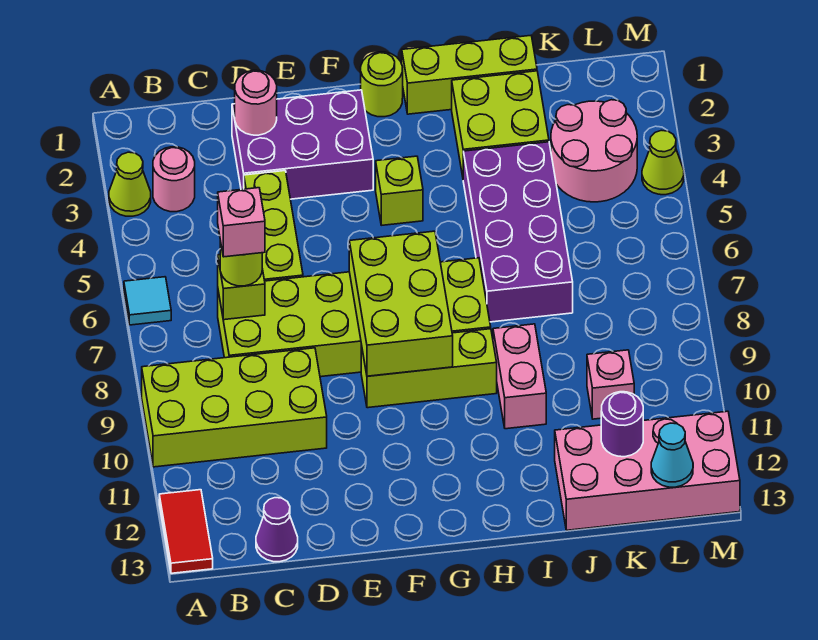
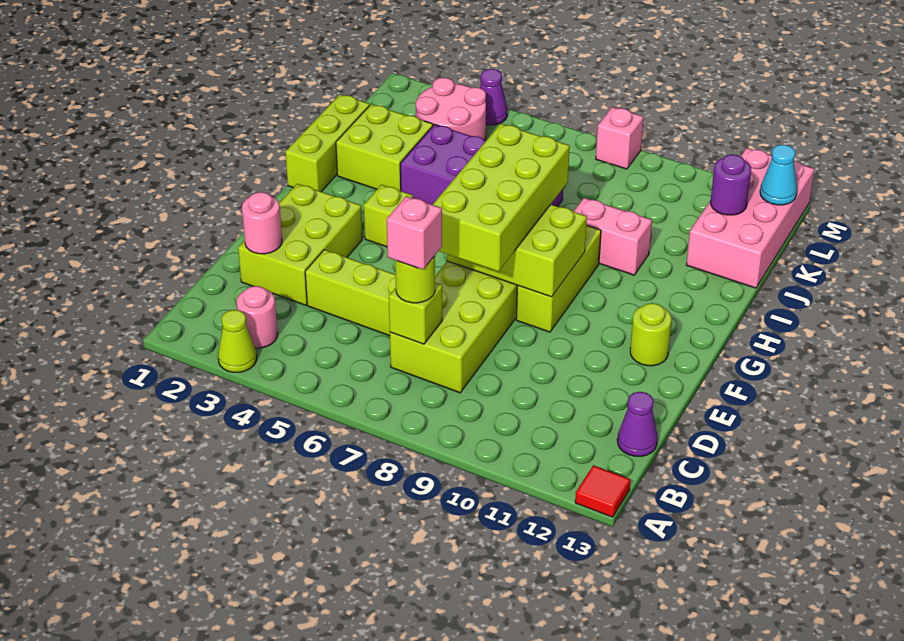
cyan 1x1 tile [124,277,171,325] -> none
lime 2x4 brick [142,348,327,467] -> lime 2x4 brick moved to [433,124,570,272]
red 1x2 tile [159,490,213,573] -> red 1x1 tile [575,465,630,517]
purple 2x3 brick [232,90,373,199] -> lime 2x3 brick [238,184,362,305]
lime 1x1 round brick [361,52,403,117] -> lime 1x1 round brick moved to [630,303,672,366]
pink 1x1 brick [587,350,634,419] -> pink 1x1 brick moved to [596,107,643,169]
lime 1x1 cone [642,130,684,195] -> purple 1x1 cone [480,69,507,125]

